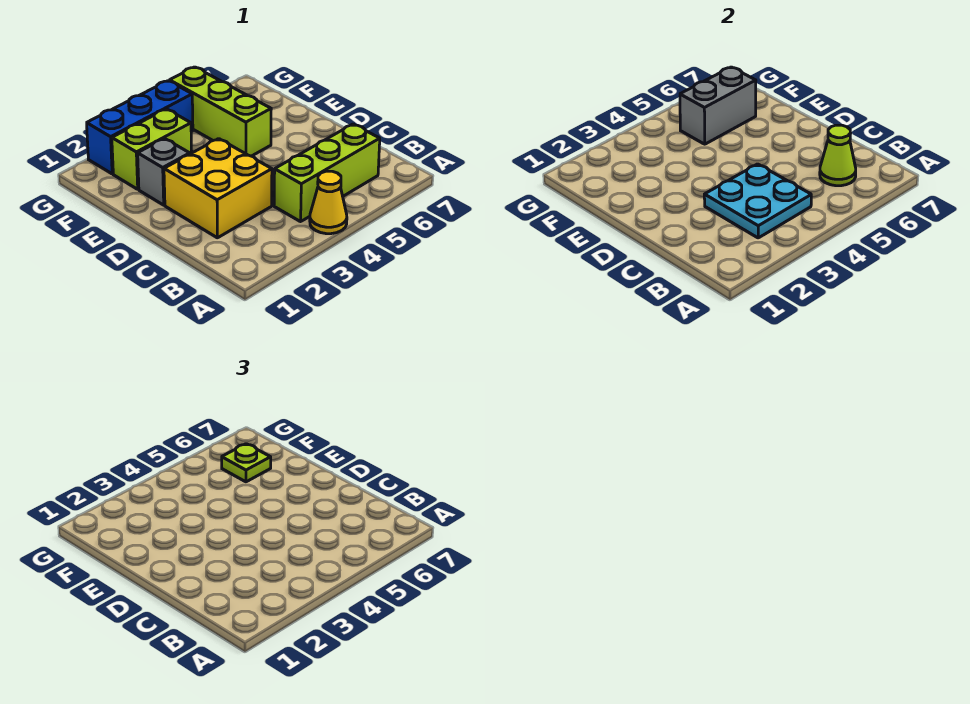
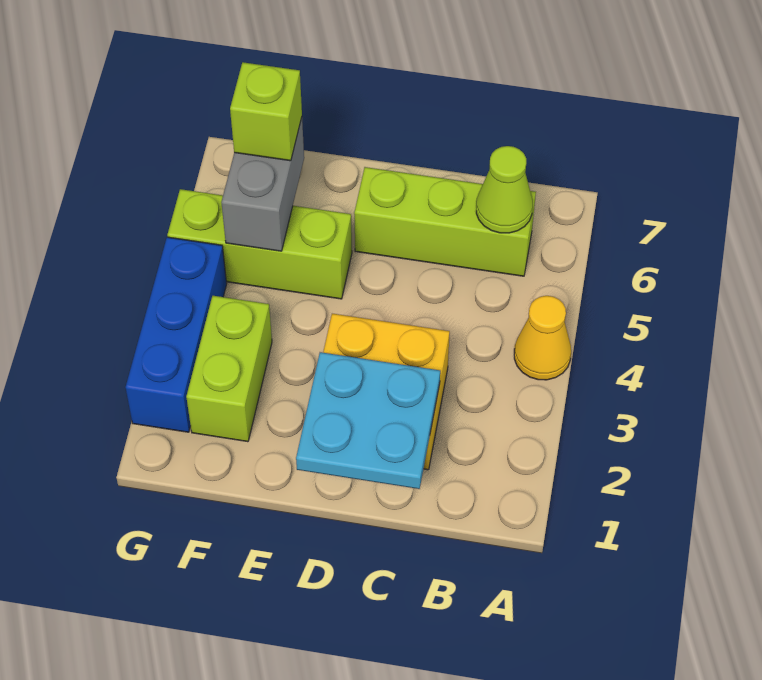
cyan 2x2 plate [704,164,811,238] -> cyan 2x2 plate moved to [296,352,440,489]
lime 1x3 brick [274,124,380,222] -> lime 1x3 brick turned to [354,167,536,276]
grey 1x1 brick [138,139,190,205] -> none
lime 1x1 plate [222,444,271,482] -> lime 1x1 brick [230,62,302,161]

